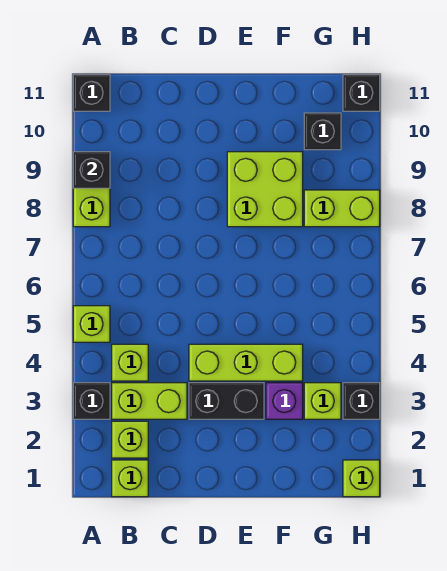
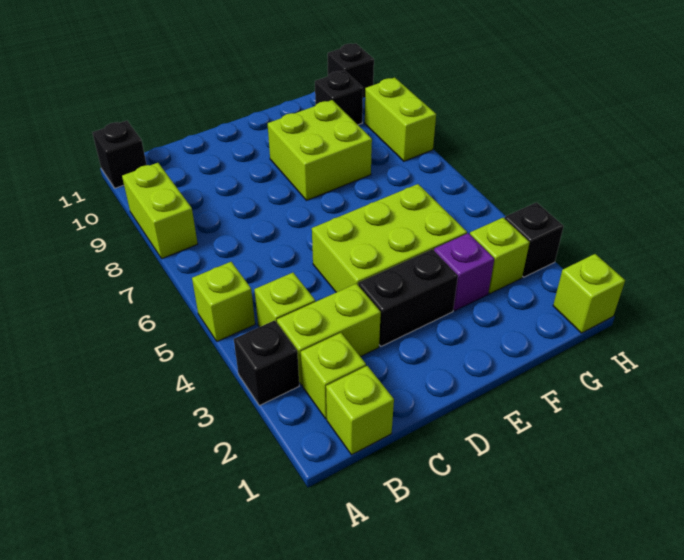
black 1x1 brick [73,152,110,188] -> none
lime 1x3 brick [189,344,303,381] -> lime 2x3 brick [312,184,467,292]
lime 1x2 brick [304,190,380,227] -> lime 1x2 brick turned to [365,77,436,161]

